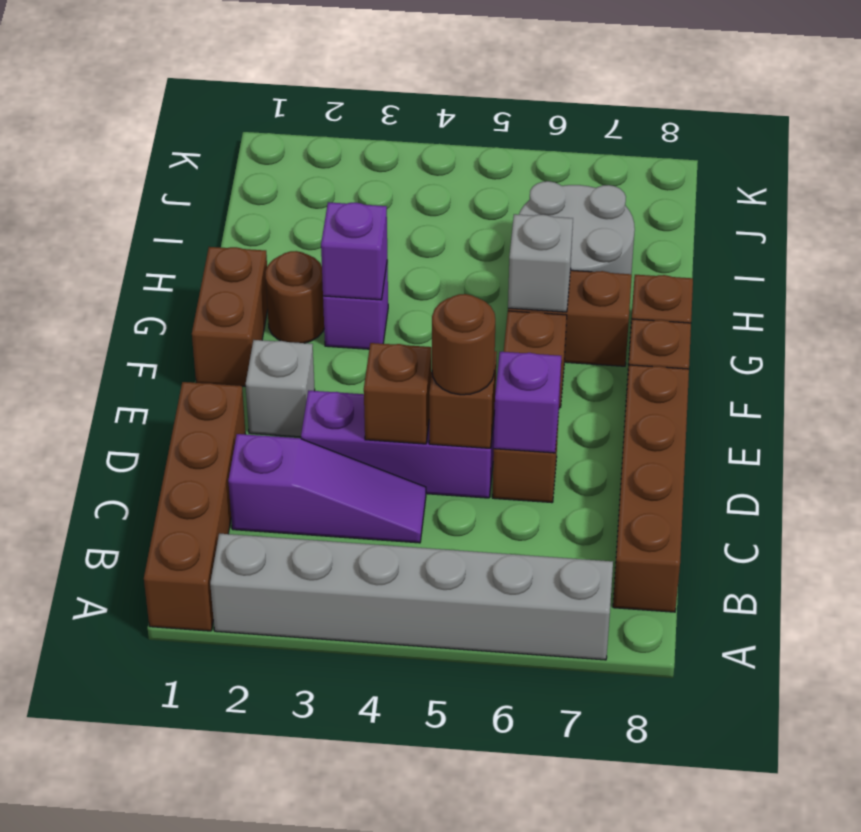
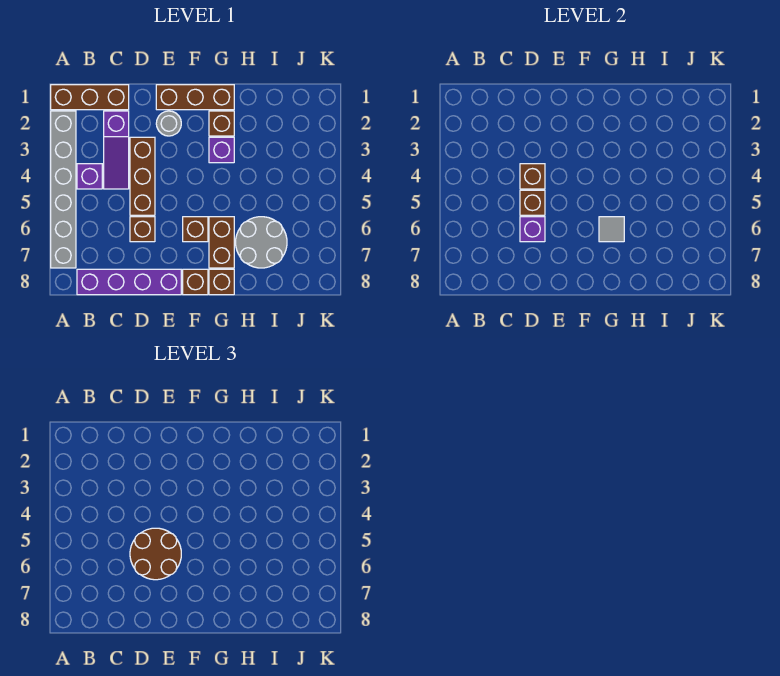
brown 1x4 brick [144,382,245,631] -> brown 1x3 brick [51,85,129,110]
brown 1x4 brick [613,365,689,612] -> purple 1x4 brick [77,269,181,295]
purple 1x3 brick [301,390,495,498] -> brown 1x3 brick [130,137,155,215]
brown 1x1 round brick [432,294,495,395] -> brown 2x2 round brick [130,528,181,580]
grey 1x1 brick [246,340,315,437] -> grey 1x1 round brick [156,111,181,136]
brown 1x2 brick [192,247,268,386] -> brown 1x3 brick [156,85,234,110]
brown 1x1 round brick [265,251,324,343] -> brown 1x1 brick [209,111,234,136]
purple 1x1 brick [321,202,387,300] -> purple 1x1 brick moved to [77,164,102,189]
grey 1x1 brick [508,214,573,312] -> grey 1x1 tile [599,217,624,242]

